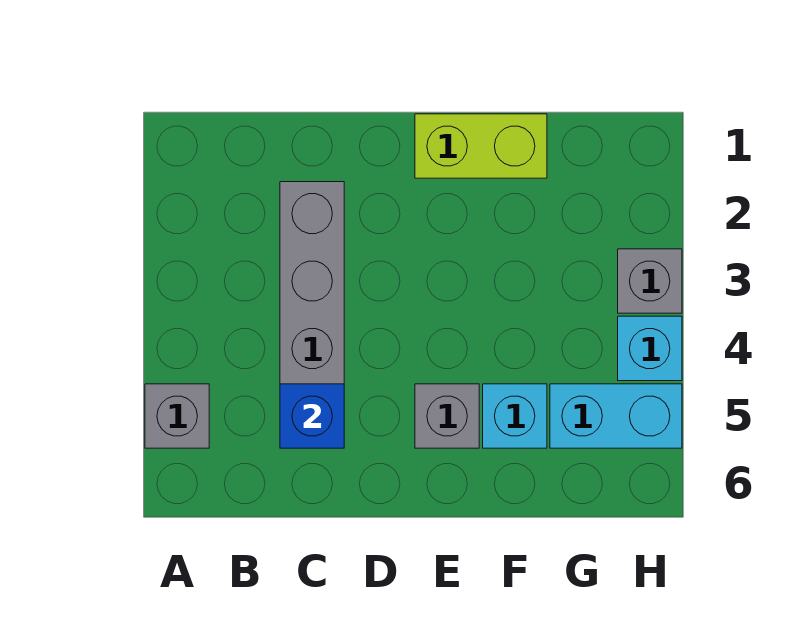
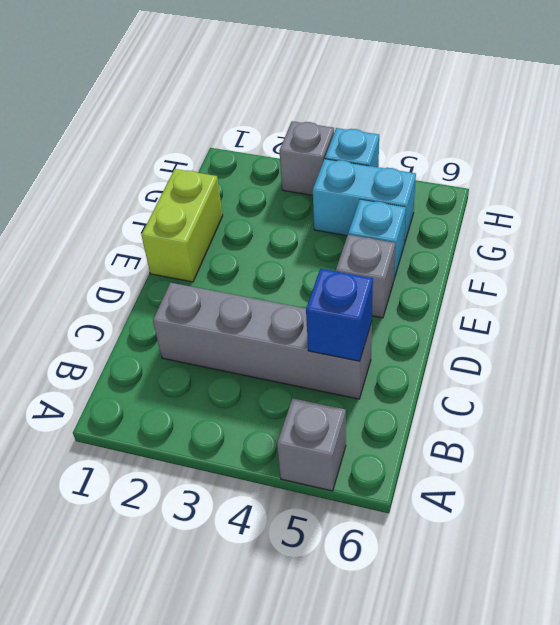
cyan 1x2 brick [550,384,682,448] -> cyan 1x2 brick turned to [313,159,416,244]

